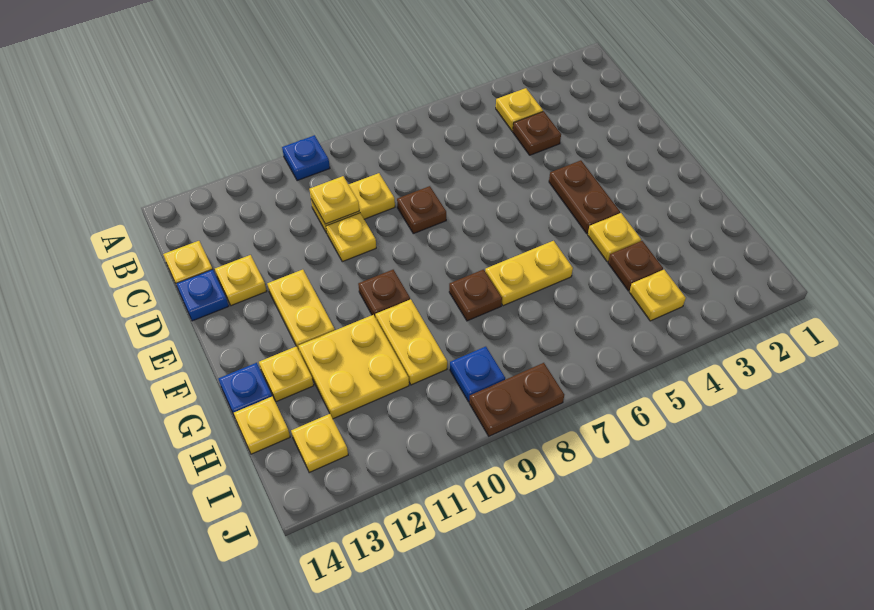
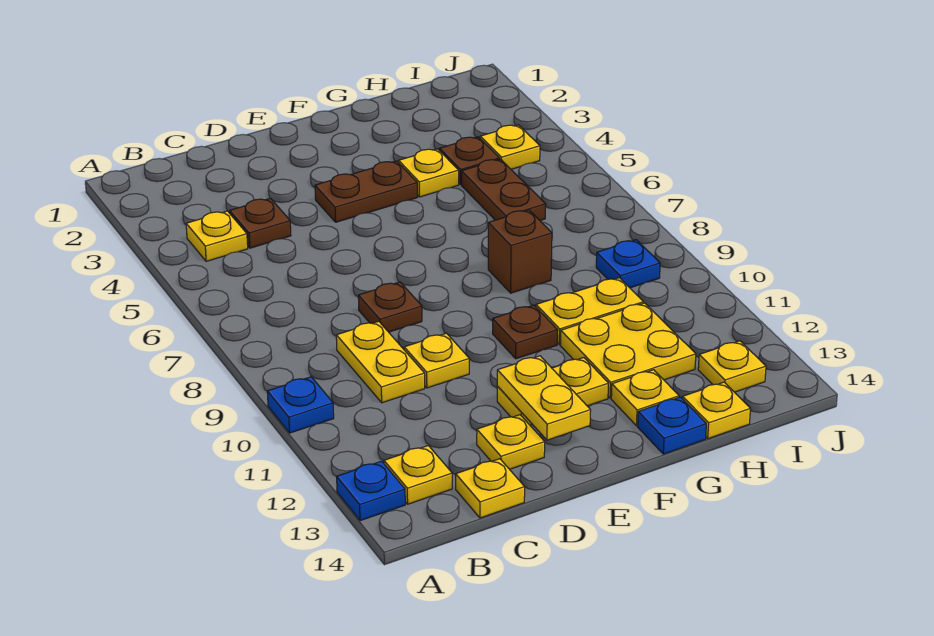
yellow 1x1 plate [310,176,359,224] -> yellow 1x1 plate moved to [384,446,452,504]
blue 1x1 plate [176,269,229,321] -> blue 1x1 plate moved to [337,461,405,521]
yellow 1x2 plate [485,241,573,306] -> yellow 1x2 plate moved to [497,356,591,440]
brown 1x1 plate [449,270,502,321] -> brown 1x1 brick [488,210,552,293]
brown 1x2 plate [469,363,564,436] -> brown 1x2 plate moved to [462,159,546,221]

